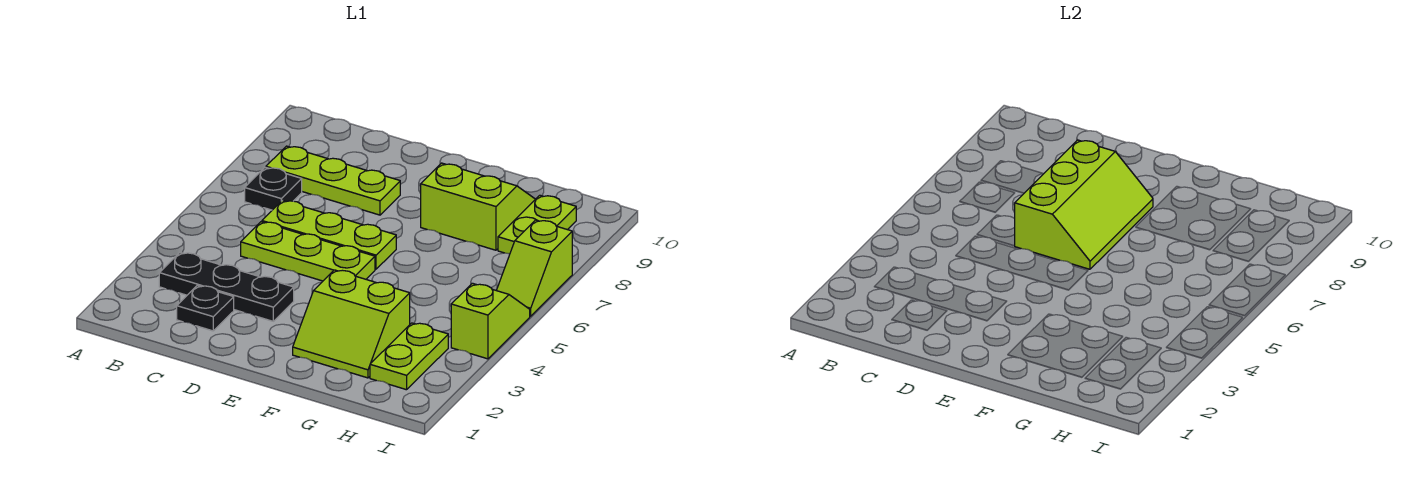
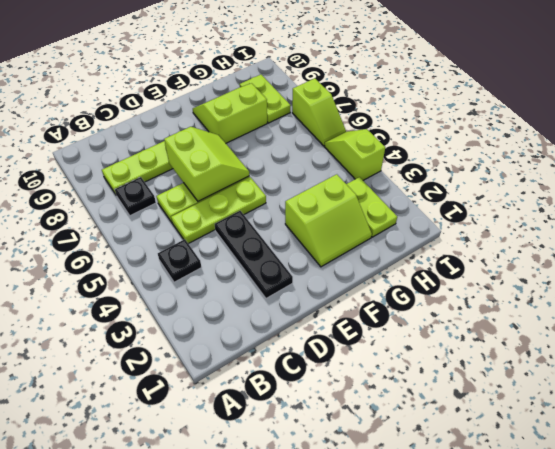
black 1x3 plate [159,253,294,321] -> black 1x3 plate turned to [215,211,293,298]
black 1x1 plate [177,286,234,331] -> black 1x1 plate moved to [158,239,201,282]
lime 2x3 slope [1015,140,1153,269] -> lime 2x2 slope [164,127,249,201]

